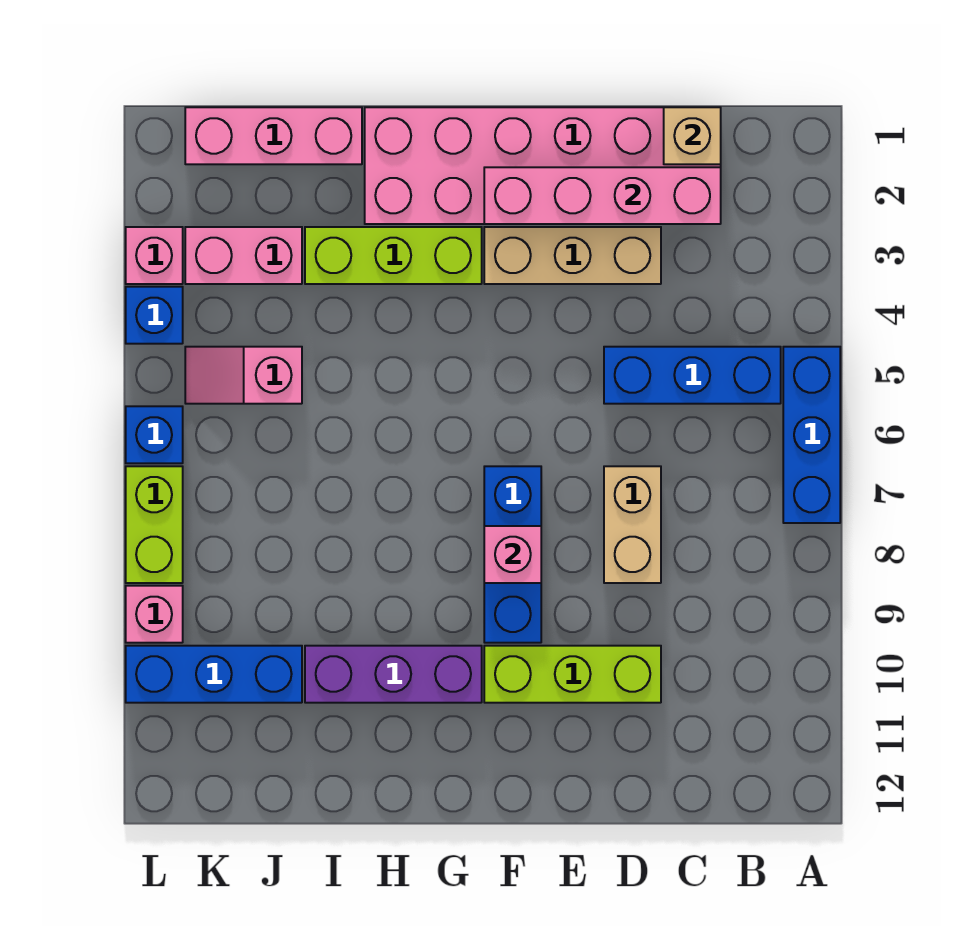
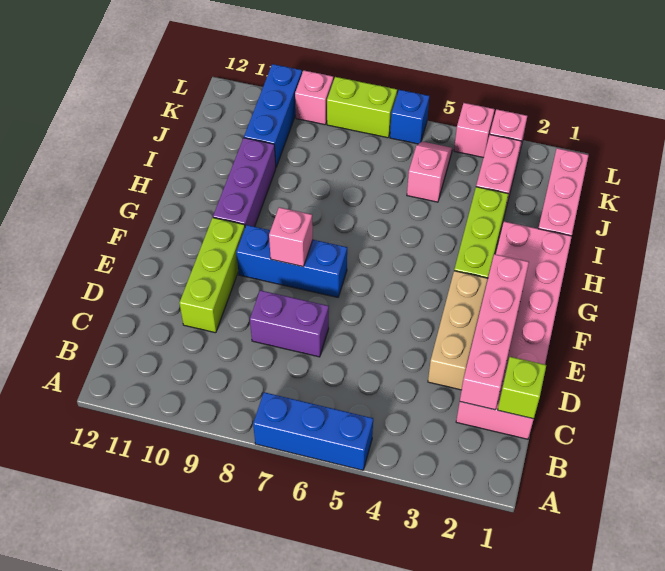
blue 1x3 brick [604,347,781,404] -> none
tan 1x1 brick [664,107,721,164] -> lime 1x1 brick [498,357,546,419]
tan 1x2 brick [604,466,661,583] -> purple 1x2 brick [250,290,329,357]
blue 1x1 brick [126,287,183,344] -> pink 1x1 brick [454,103,494,158]

